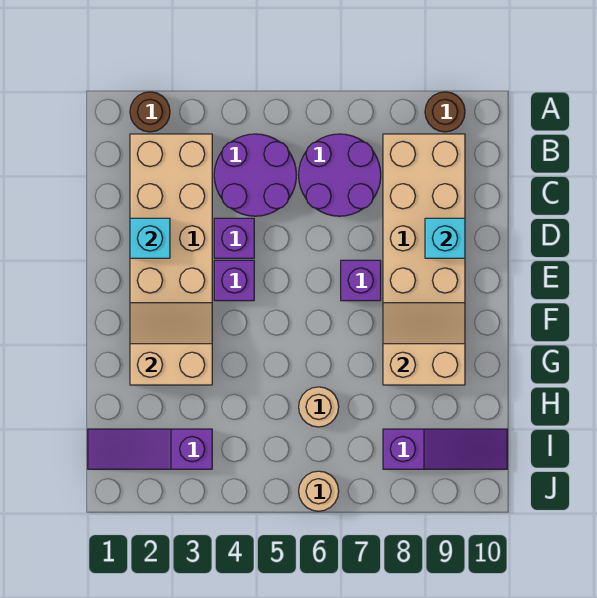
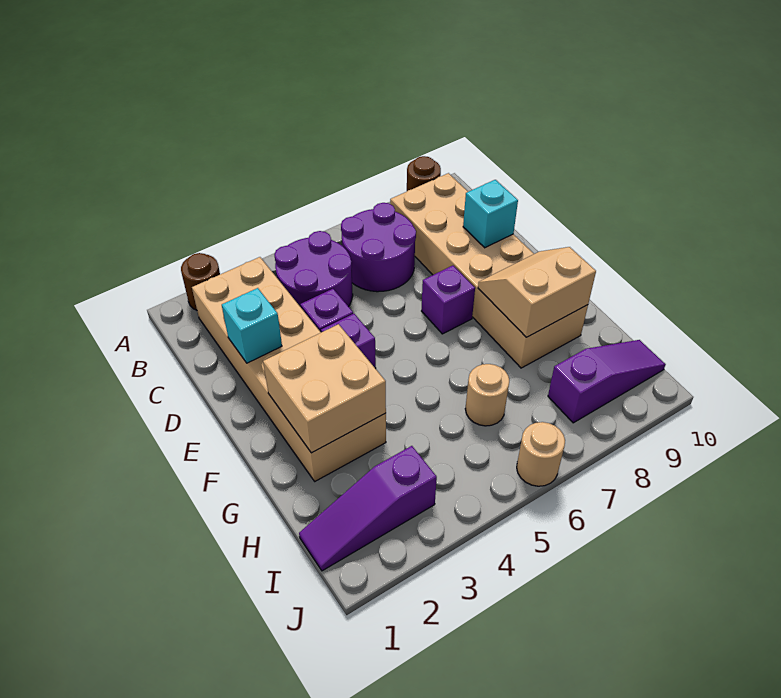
tan 2x2 slope [130,303,212,385] -> tan 2x2 brick [263,324,386,453]

